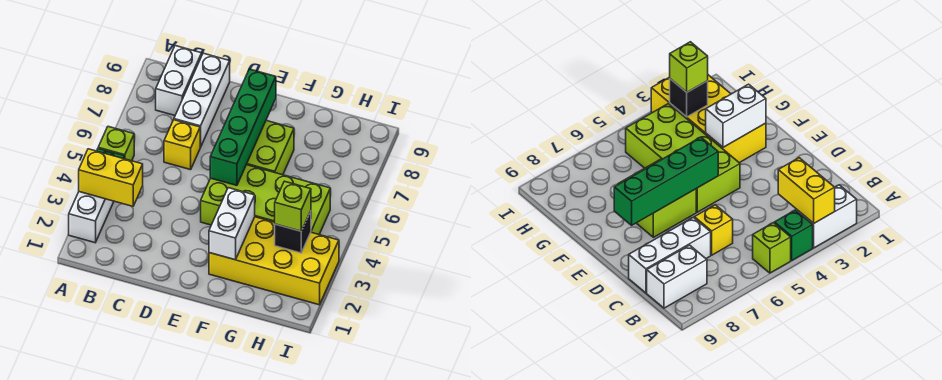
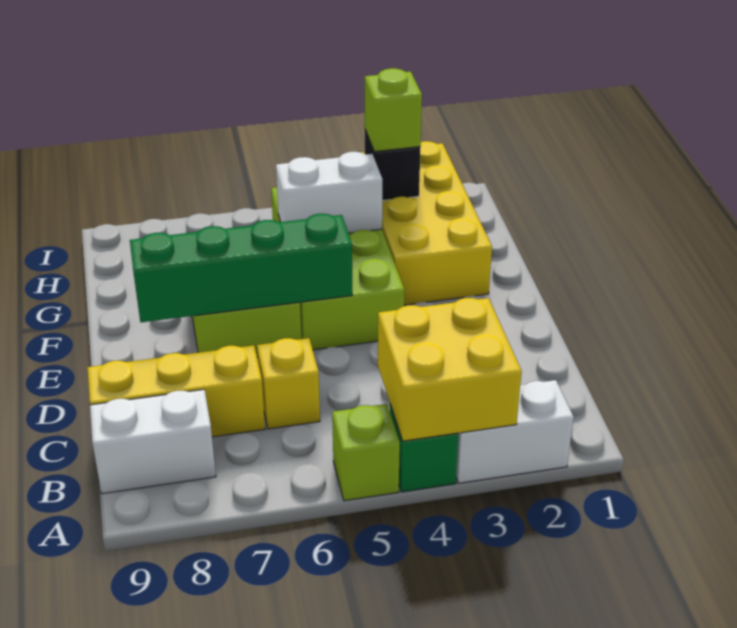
yellow 1x2 brick [79,149,143,206] -> yellow 2x2 brick [378,298,522,441]
white 1x3 brick [174,53,230,147] -> yellow 1x3 brick [87,345,265,437]
white 1x2 brick [209,188,255,260] -> white 1x2 brick moved to [276,152,382,233]

